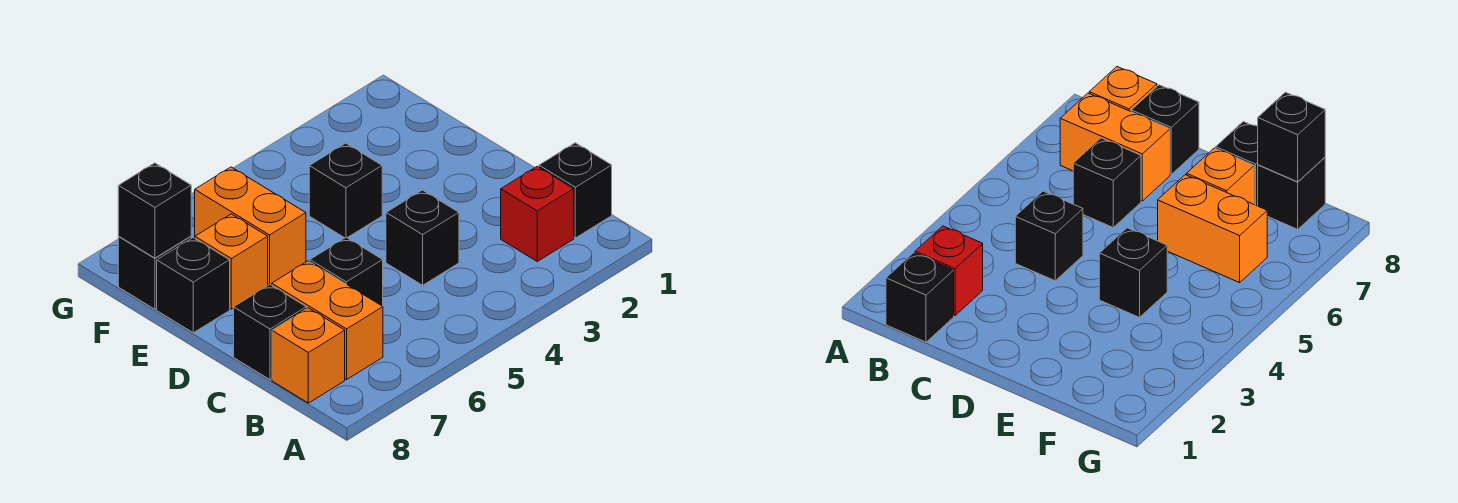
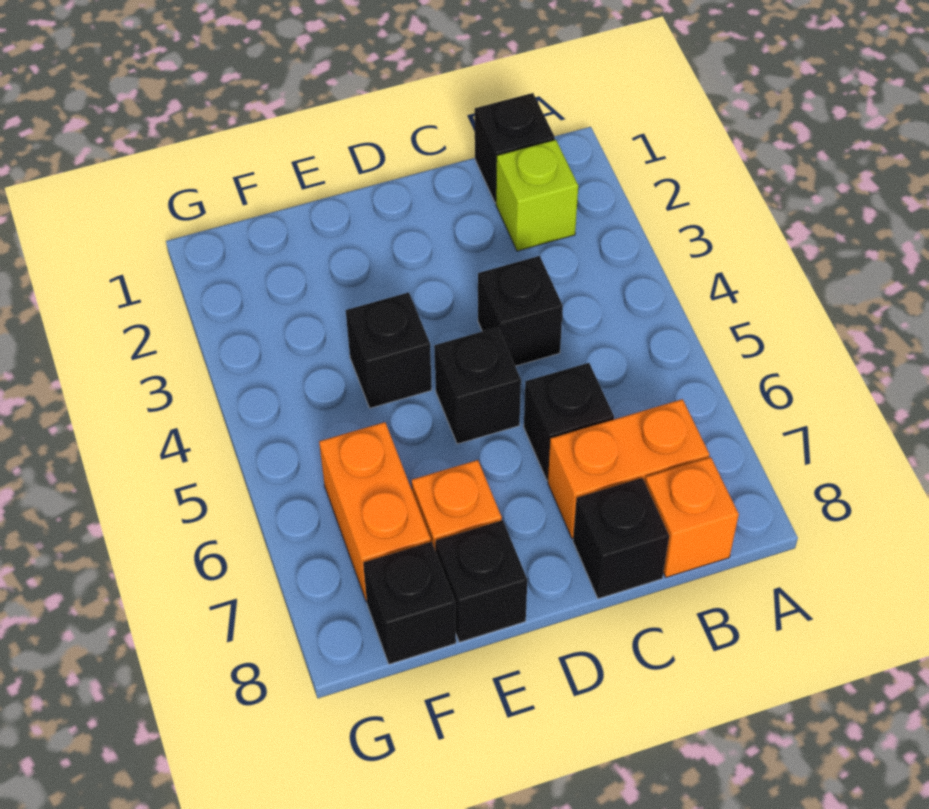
red 1x1 brick [501,167,574,261] -> lime 1x1 brick [496,140,578,251]
orange 1x2 brick [195,167,306,285] -> orange 1x2 brick turned to [319,422,431,602]
black 1x1 brick [118,163,191,258] -> black 1x1 brick moved to [434,327,521,444]

